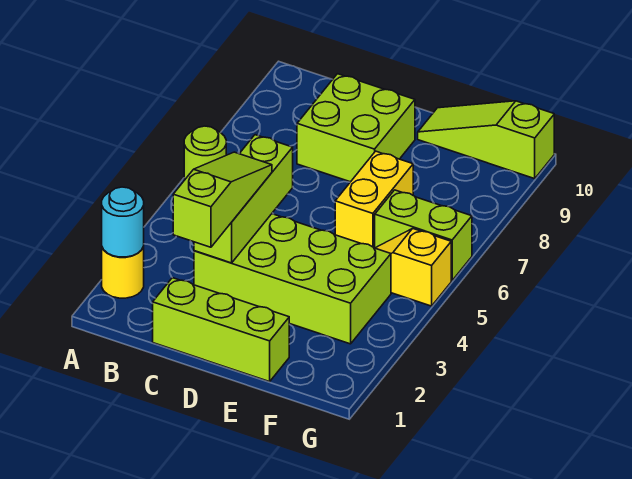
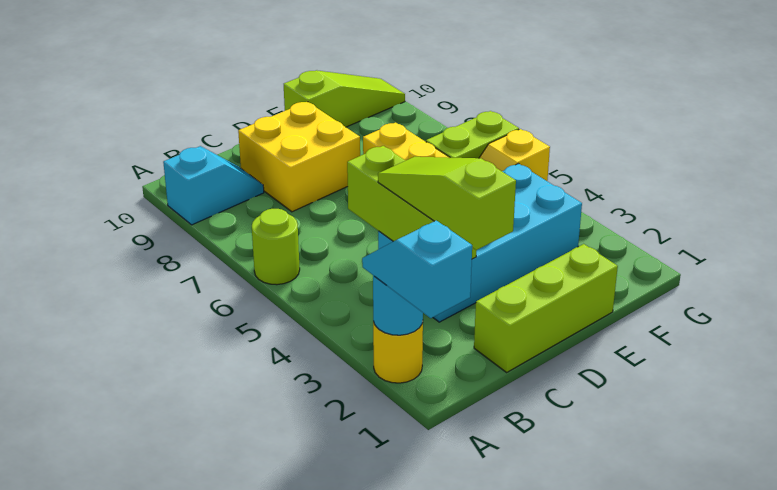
none -> cyan 1x2 slope [362,221,472,318]
none -> cyan 1x2 slope [163,146,264,225]
lime 2x4 brick [194,214,391,344] -> cyan 2x4 brick [378,164,582,322]
lime 2x2 brick [297,74,415,182] -> yellow 2x2 brick [238,102,360,212]
lime 1x3 slope [418,101,554,179] -> lime 1x3 slope turned to [284,70,405,127]

